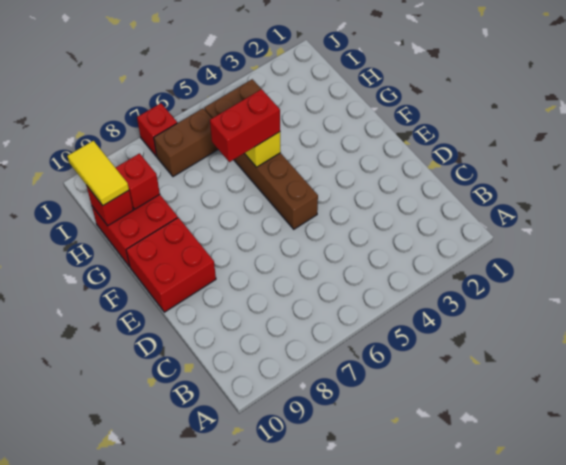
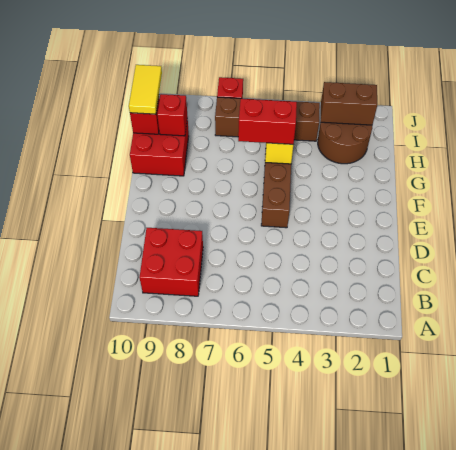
red 2x2 brick [126,217,216,312] -> red 2x2 brick moved to [140,228,203,296]
none -> brown 2x2 round brick [318,122,372,164]
none -> brown 1x2 brick [321,82,377,125]

